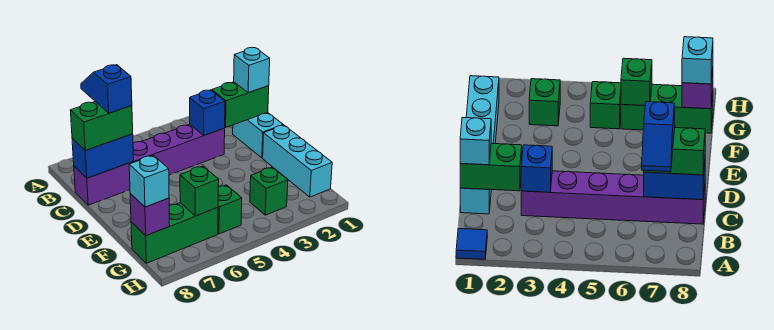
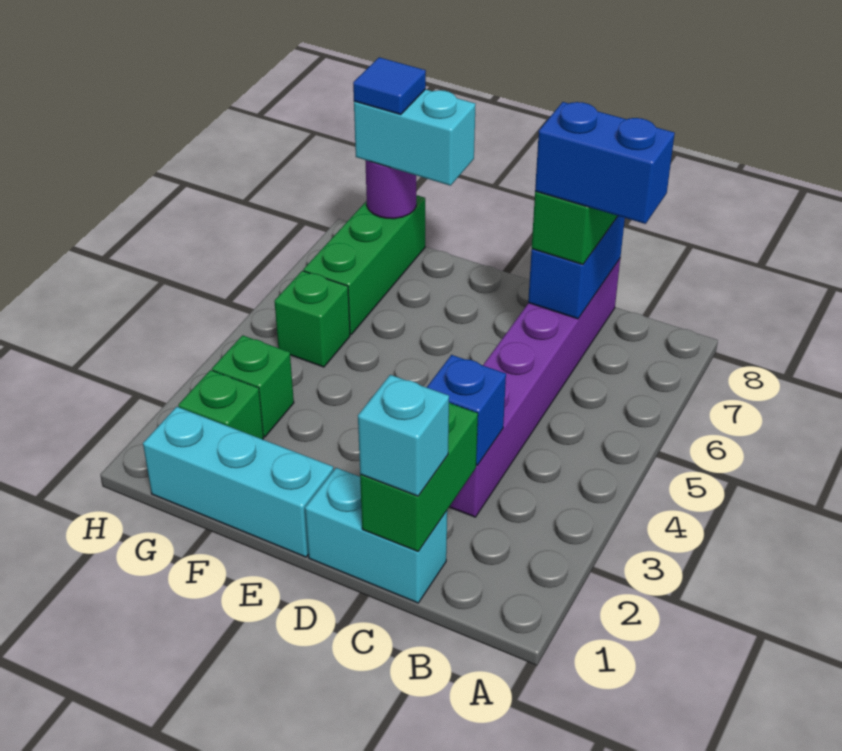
blue 1x1 tile [456,229,487,259] -> blue 1x1 tile moved to [353,57,426,115]
blue 1x2 slope [81,65,132,113] -> blue 1x2 brick [535,102,675,224]
green 1x1 brick [180,166,219,216] -> green 1x1 brick moved to [178,370,264,439]
purple 1x1 brick [130,194,170,236] -> purple 1x1 round brick [365,160,416,219]
cyan 1x1 brick [129,155,169,207] -> cyan 1x2 brick [354,89,475,186]

